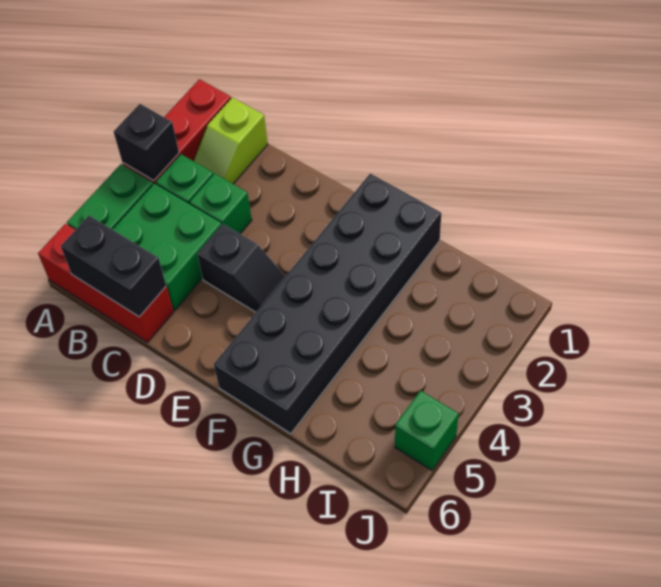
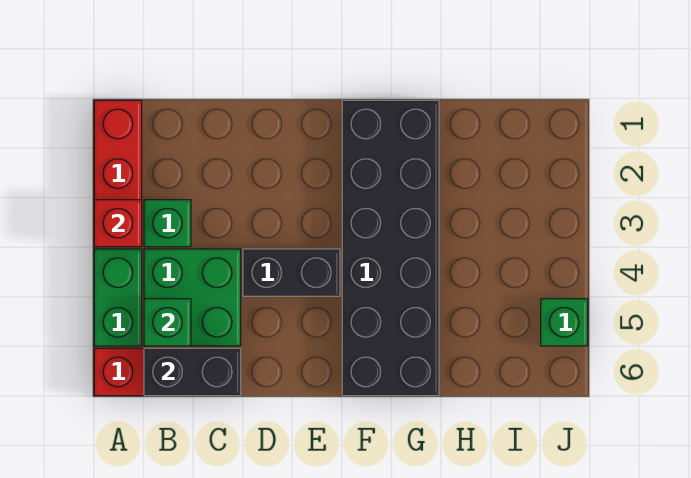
black 1x1 brick [114,104,179,181] -> red 1x1 brick [94,200,142,247]
lime 1x2 slope [193,97,268,184] -> none
green 1x1 brick [190,174,252,234] -> green 1x1 brick moved to [144,299,191,346]
black 1x2 slope [197,224,286,312] -> black 1x2 brick [243,249,340,296]

